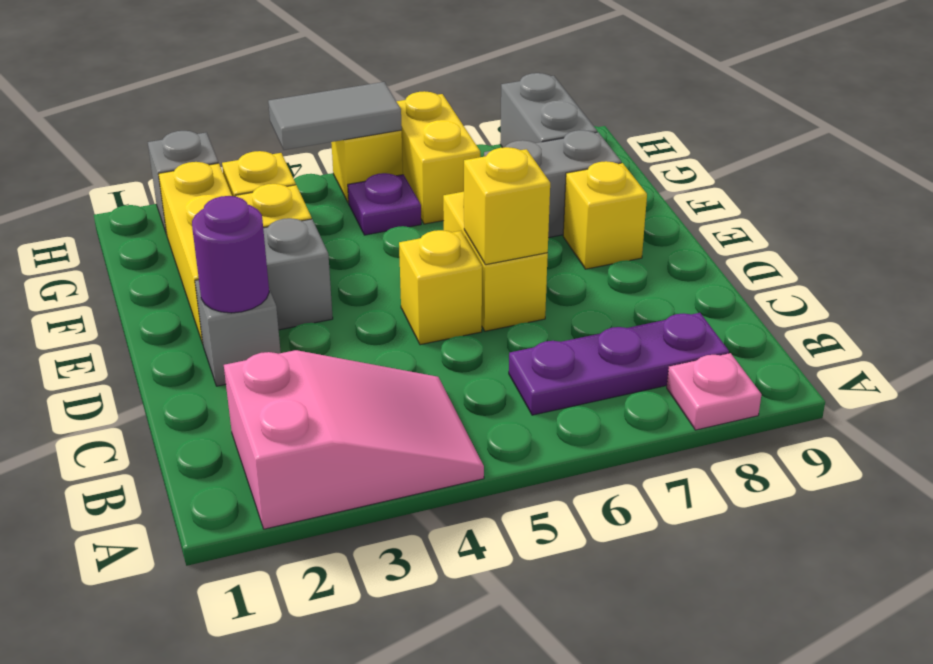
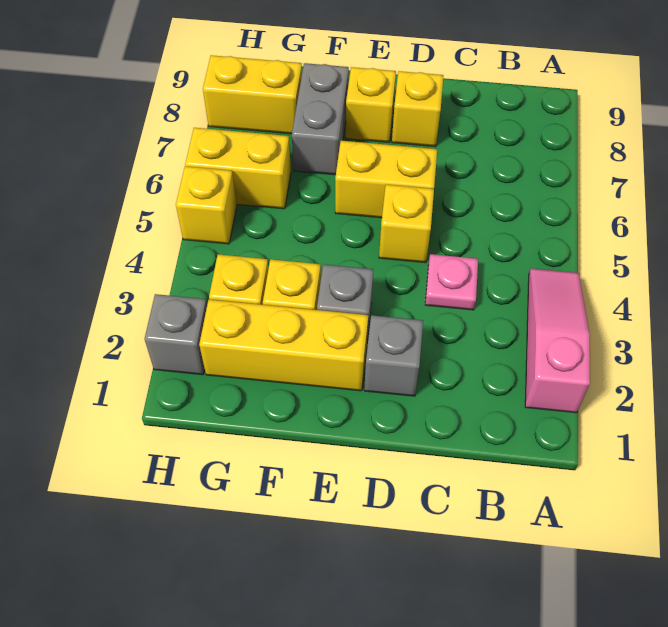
pink 2x3 slope [224,350,484,529] -> pink 1x3 slope [525,268,590,413]
pink 1x1 plate [667,353,762,430] -> pink 1x1 plate moved to [425,254,478,310]
purple 1x3 plate [509,313,729,415] -> none
purple 1x1 round brick [192,196,269,313] -> none
yellow 1x1 brick [464,147,550,265] -> yellow 1x1 brick moved to [392,71,444,147]
purple 1x1 plate [348,173,421,235] -> none
grey 1x2 brick [500,73,597,148] -> yellow 1x2 brick [203,55,302,134]
grey 1x2 tile [268,82,402,150] -> none

